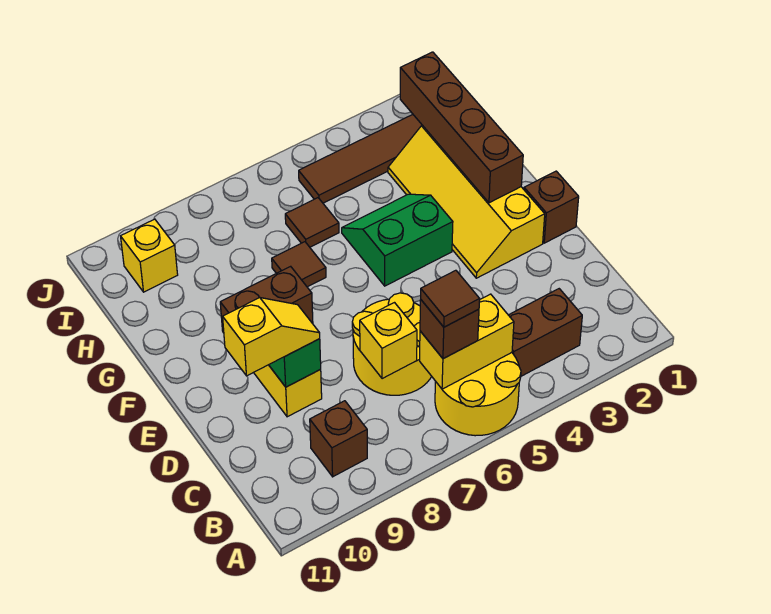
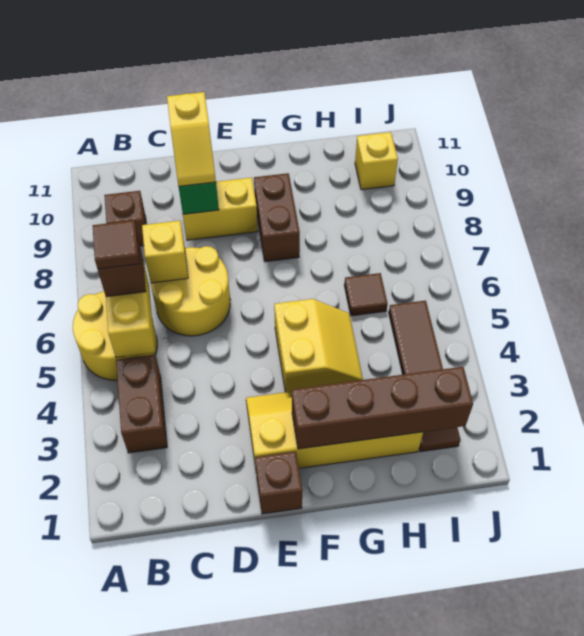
green 2x2 slope [342,194,453,286] -> yellow 2x2 slope [274,299,363,392]
brown 1x1 tile [272,242,326,287] -> none

